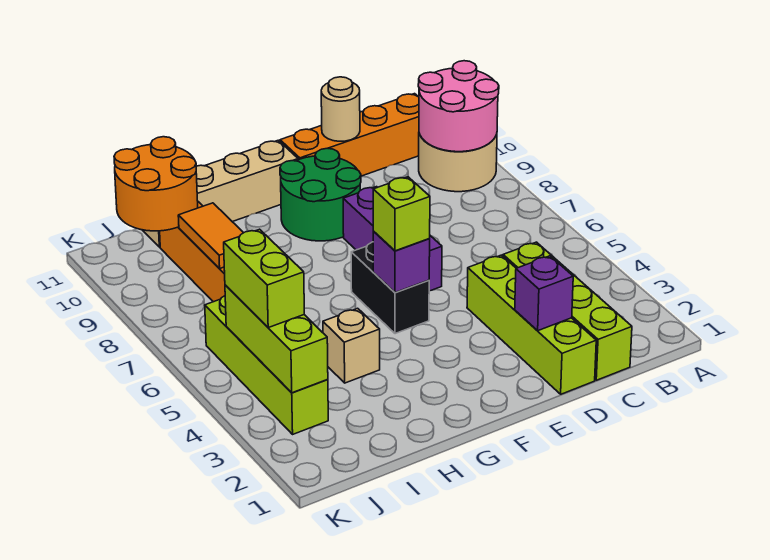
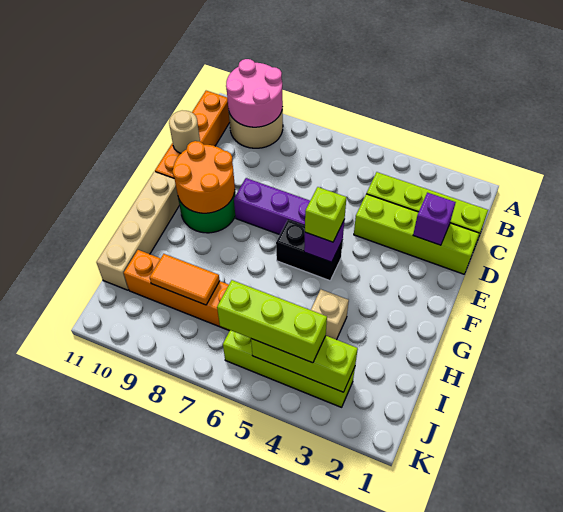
orange 2x2 round brick [114,137,198,231] -> orange 2x2 round brick moved to [172,141,235,213]
lime 1x2 brick [224,229,304,328] -> lime 1x3 brick [217,280,327,363]

